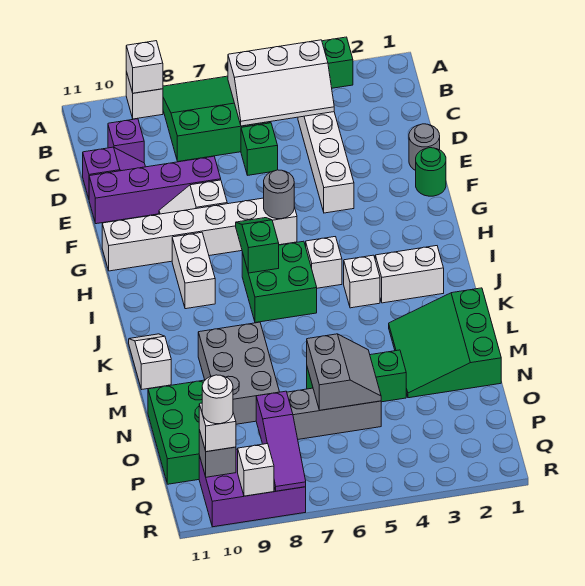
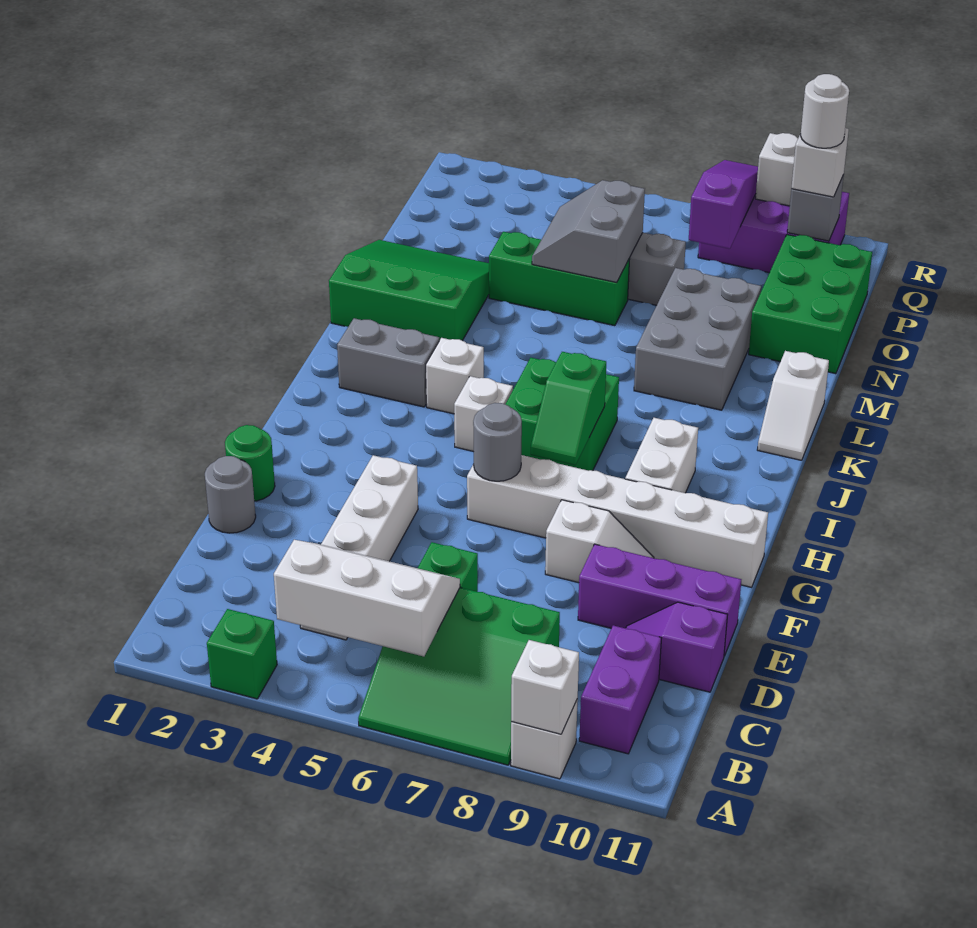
purple 1x1 brick [108,119,144,163] -> purple 1x2 brick [579,625,661,754]
purple 1x4 brick [89,156,221,224] -> purple 1x3 brick [578,544,741,656]
white 1x2 brick [375,246,444,303] -> grey 1x2 brick [337,318,439,407]
green 3x3 slope [389,288,501,398] -> green 3x3 slope turned to [329,240,489,341]

